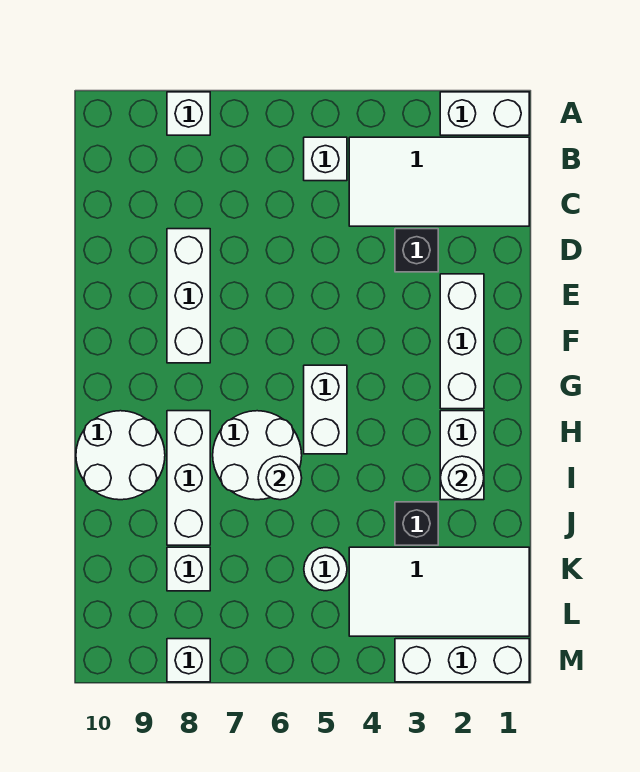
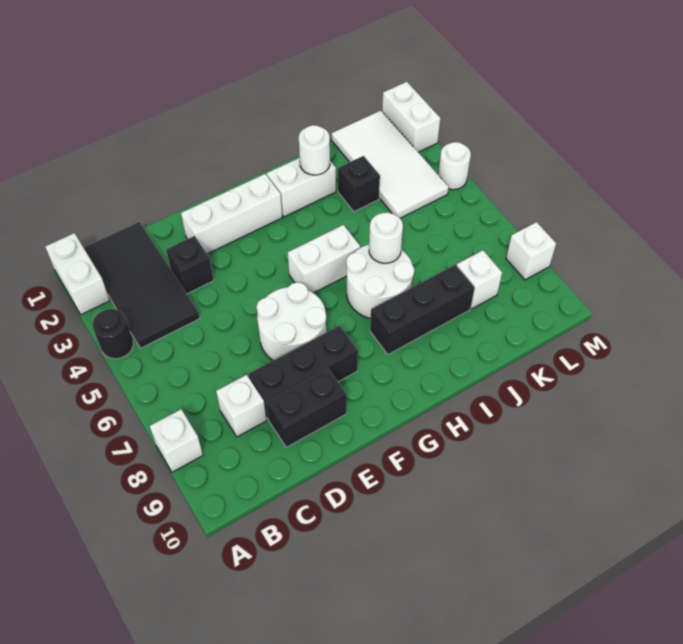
none -> black 1x1 round brick [92,309,133,359]
white 2x4 tile [349,137,529,226] -> black 2x4 tile [84,222,200,348]
white 1x1 brick [304,137,347,181] -> white 1x1 brick moved to [216,375,267,437]
white 1x3 brick [167,229,210,363] -> black 1x3 brick [248,326,358,420]
none -> black 1x2 brick [266,368,347,447]
white 1x3 brick [167,411,210,545] -> black 1x3 brick [370,265,475,354]
white 2x2 round brick [76,411,165,500] -> white 2x2 round brick moved to [256,282,326,360]
white 1x1 round brick [304,548,347,591] -> white 1x1 round brick moved to [438,142,471,190]
white 1x3 brick [395,639,529,682] -> white 1x2 brick [382,82,440,152]

